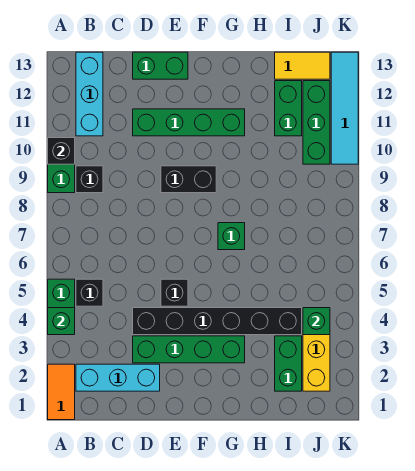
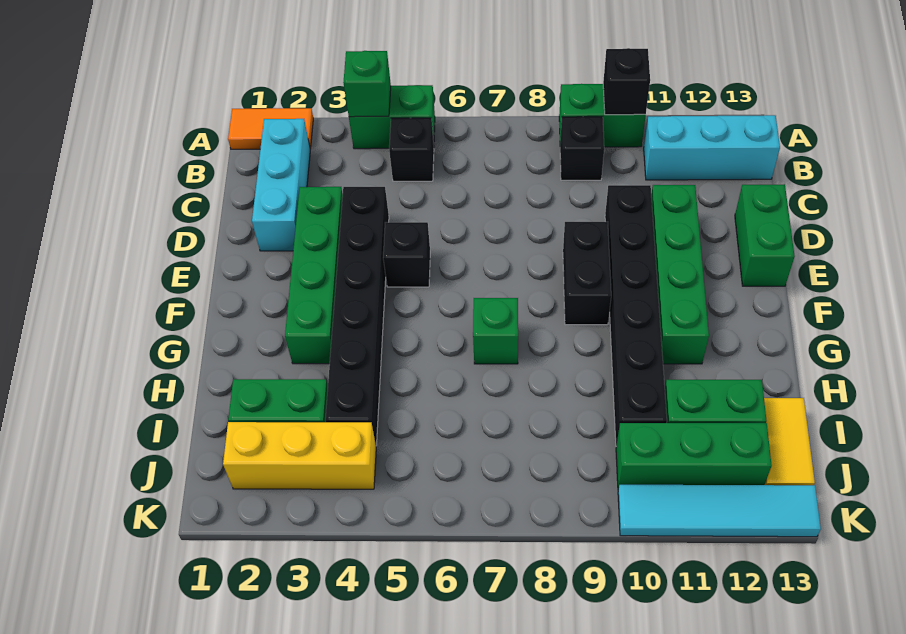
none -> black 1x6 brick [605,185,667,445]
green 1x1 brick [303,308,330,335] -> none

